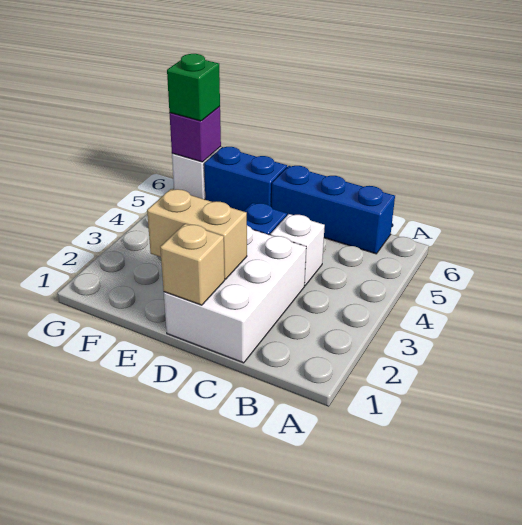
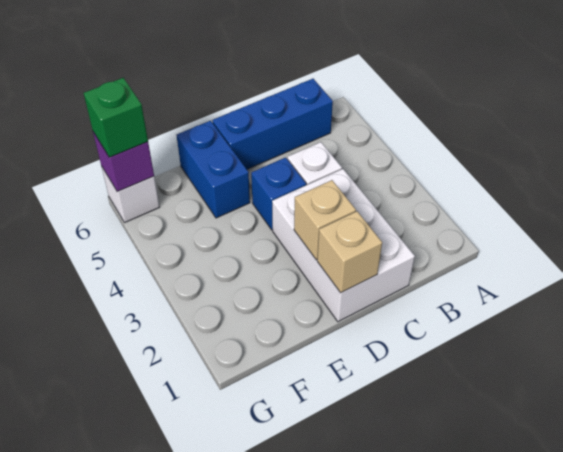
tan 1x2 brick [147,189,247,279] -> tan 1x1 brick [294,180,356,260]
blue 1x2 brick [204,147,287,211] -> blue 1x2 brick turned to [176,121,250,218]

